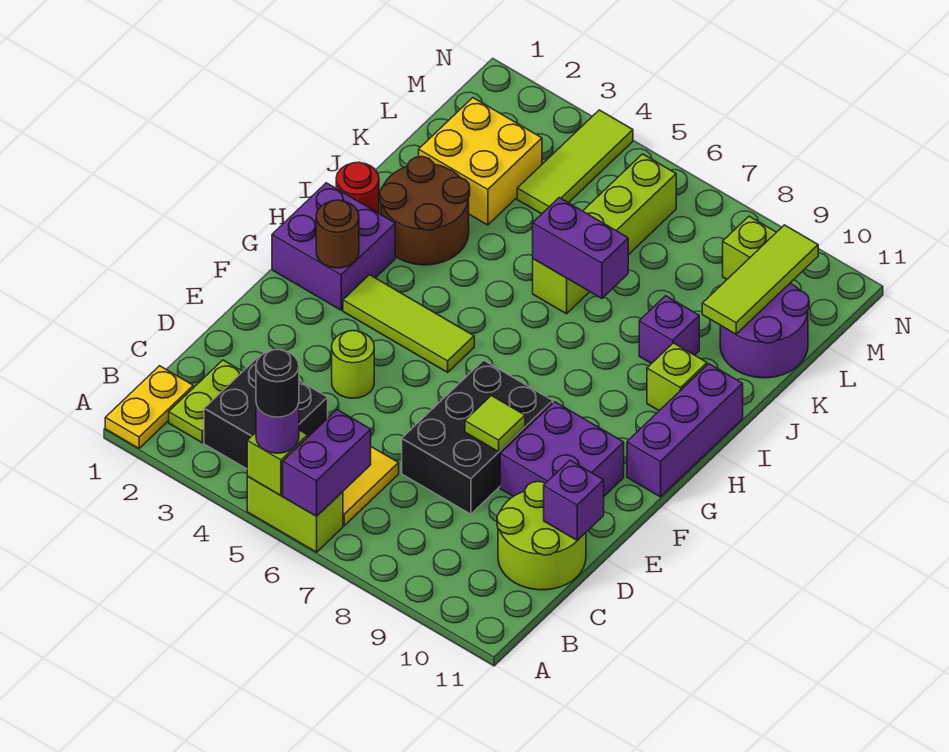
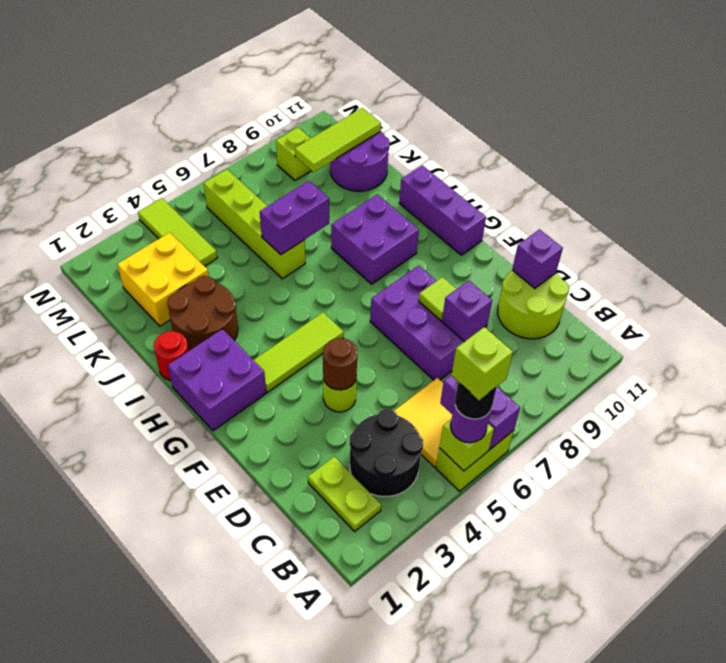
yellow 1x2 plate [105,366,193,448] -> none
black 2x2 brick [204,357,328,469] -> black 2x2 round brick [349,409,423,497]
black 2x3 brick [402,360,553,514] -> purple 2x3 brick [370,266,487,380]
purple 2x2 brick [500,402,624,497] -> purple 2x2 brick moved to [331,194,419,284]
brown 1x1 round brick [316,200,359,268] -> brown 1x1 round brick moved to [323,338,357,390]
lime 1x1 brick [647,343,707,411] -> lime 1x1 brick moved to [452,327,513,400]
purple 1x1 brick [639,296,699,364] -> purple 1x1 brick moved to [442,281,492,342]
lime 1x3 tile [702,225,818,334] -> lime 1x3 tile turned to [295,108,381,172]

